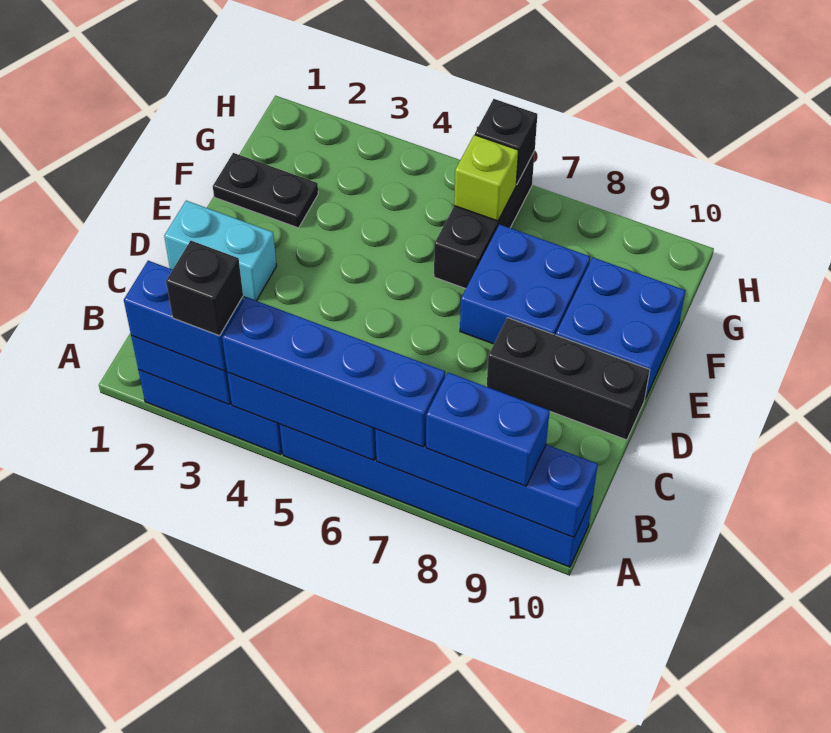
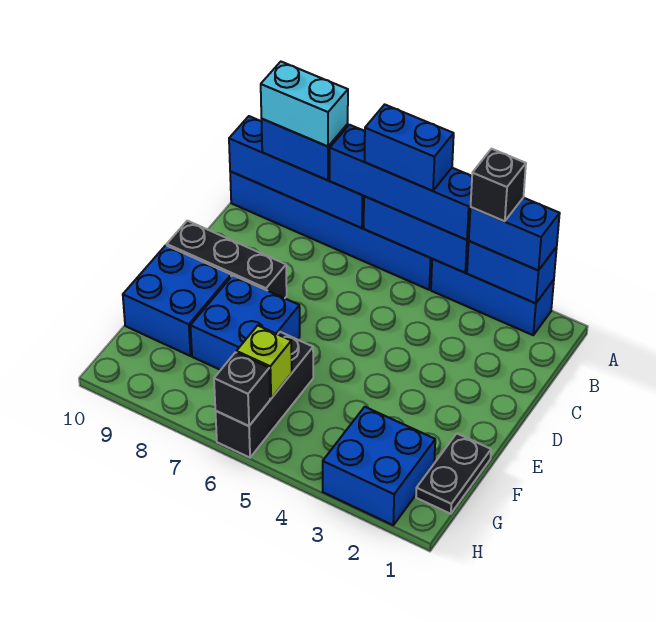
none -> blue 1x2 brick [364,104,454,191]
cyan 1x2 brick [164,201,277,301] -> cyan 1x2 brick moved to [261,62,348,146]
black 1x2 plate [213,153,318,228] -> black 1x2 plate turned to [416,434,491,514]
none -> blue 2x2 brick [323,407,435,525]

